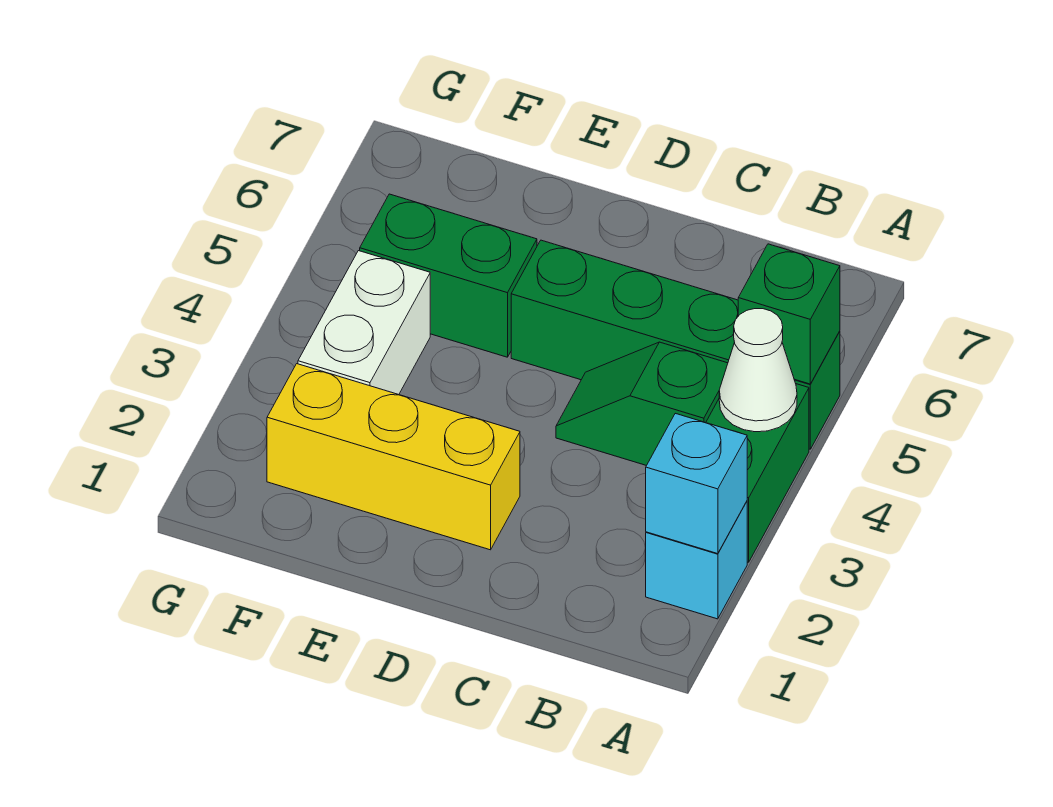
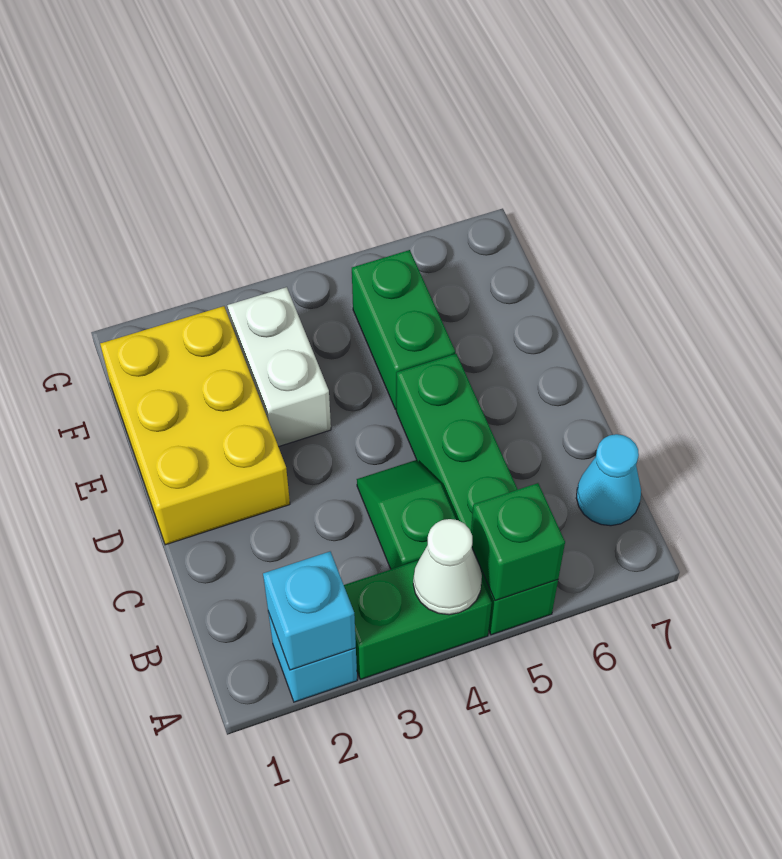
none -> cyan 1x1 cone [576,434,641,526]
yellow 1x3 brick [267,364,520,550] -> yellow 2x3 brick [100,306,290,545]
white 1x2 brick [298,251,430,395] -> white 1x2 brick turned to [227,287,331,447]

